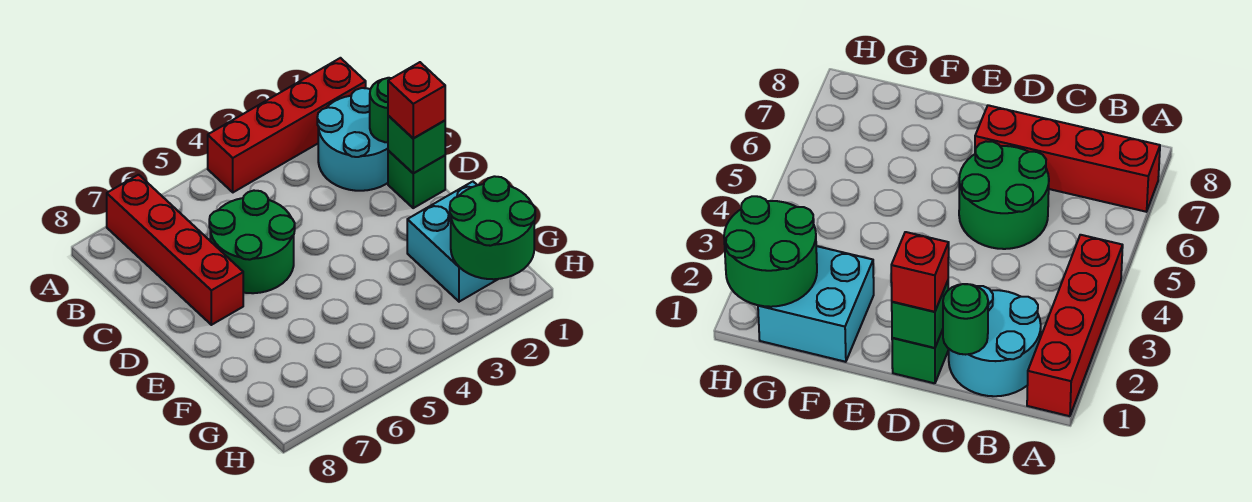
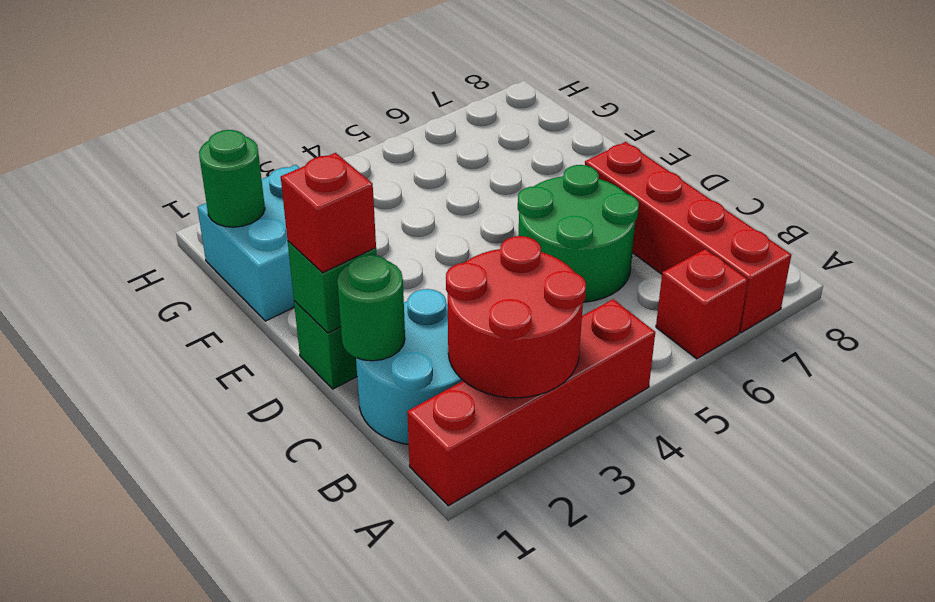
none -> red 2x2 round brick [446,236,586,398]
none -> red 1x1 brick [656,249,748,359]
green 2x2 round brick [450,176,535,279] -> green 1x1 round brick [199,130,265,227]

